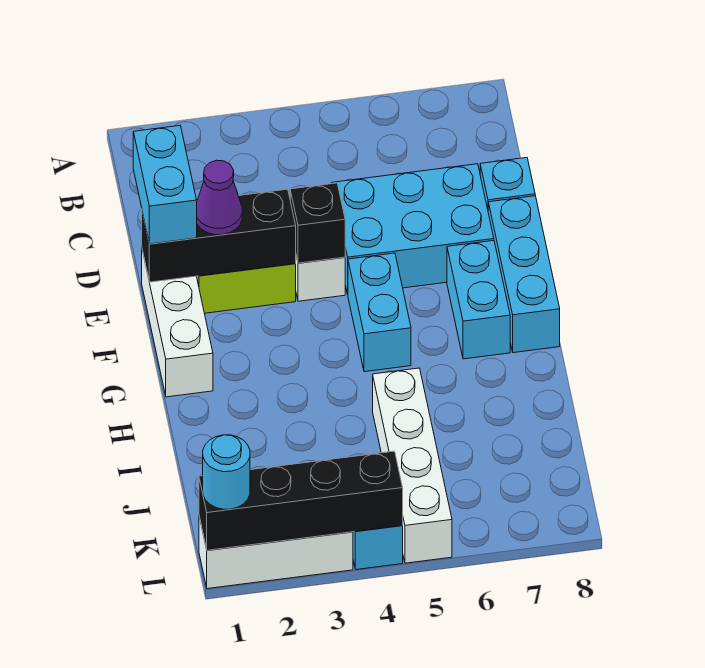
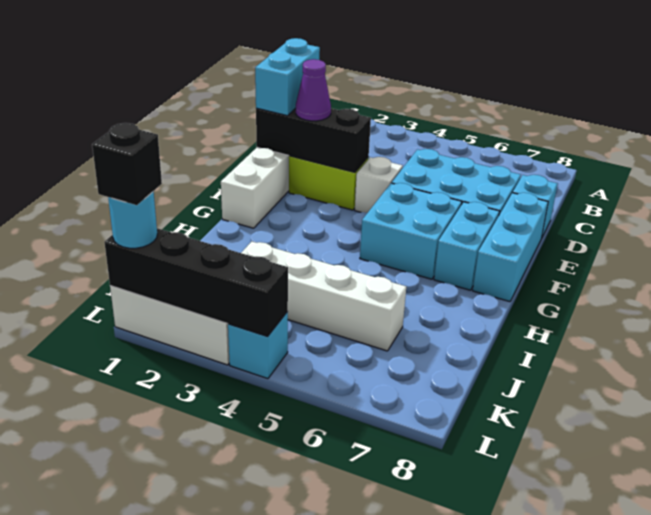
black 1x1 brick [290,183,345,263] -> black 1x1 brick moved to [92,123,162,205]
cyan 1x2 brick [348,253,411,372] -> cyan 2x2 brick [360,183,462,279]
white 1x4 brick [373,368,452,563] -> white 1x4 brick turned to [241,242,406,351]

